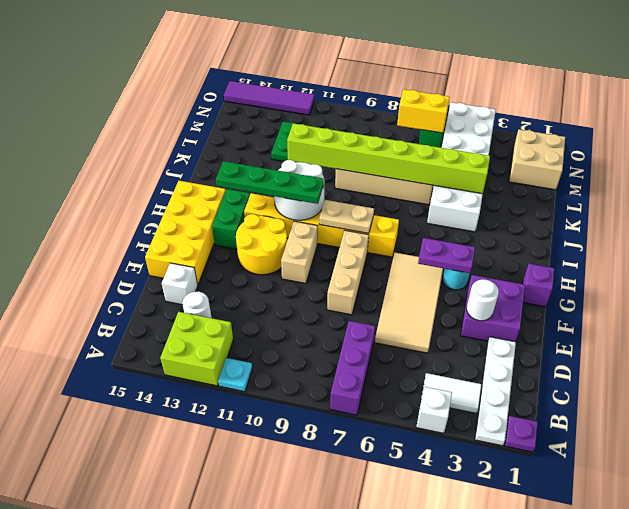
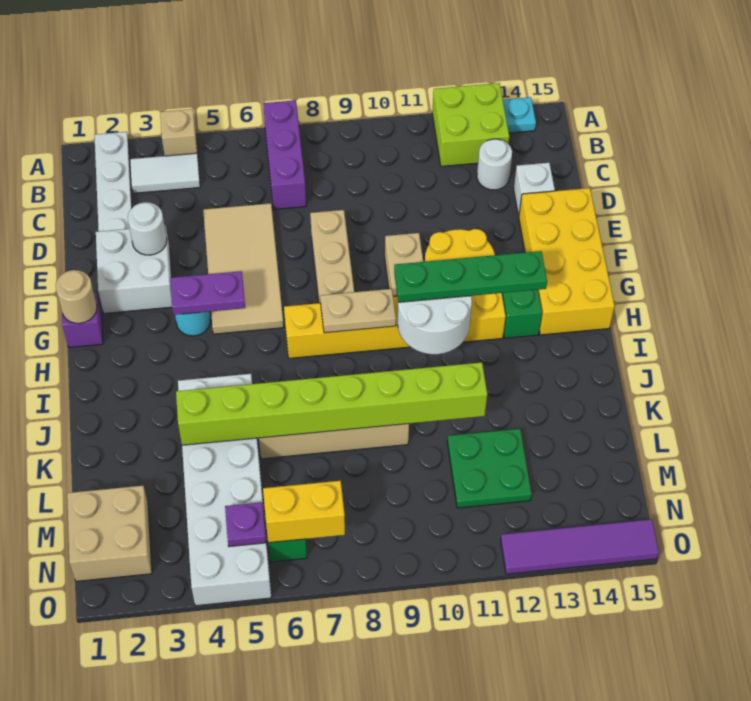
purple 1x1 plate [505,416,538,452] -> purple 1x1 plate moved to [225,502,266,547]
white 1x1 brick [416,387,452,433] -> tan 1x1 brick [160,109,198,156]
cyan 1x1 plate [218,358,252,392] -> cyan 1x1 plate moved to [503,97,536,133]
purple 2x2 brick [461,275,525,342] -> white 2x2 brick [96,226,172,313]
none -> tan 1x1 round brick [56,270,97,323]

